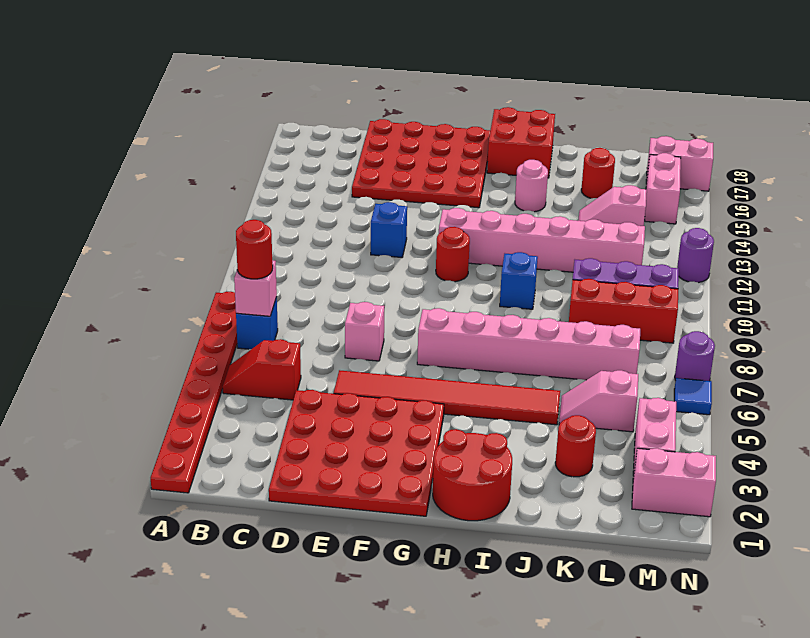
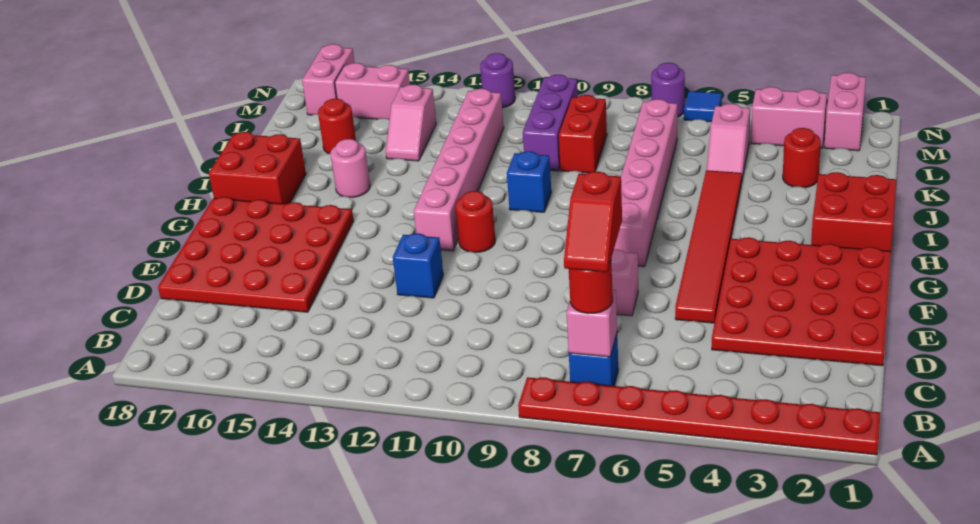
red 1x2 slope [223,339,301,400] -> red 1x2 slope moved to [564,171,622,272]
red 2x2 round brick [433,429,512,521] -> red 2x2 brick [811,172,896,251]
red 1x3 brick [569,279,678,343] -> red 1x2 brick [559,95,607,173]

